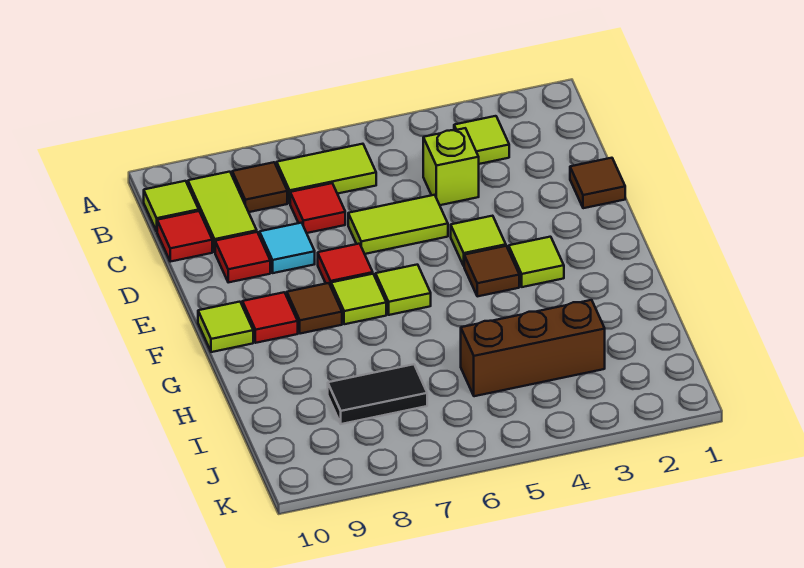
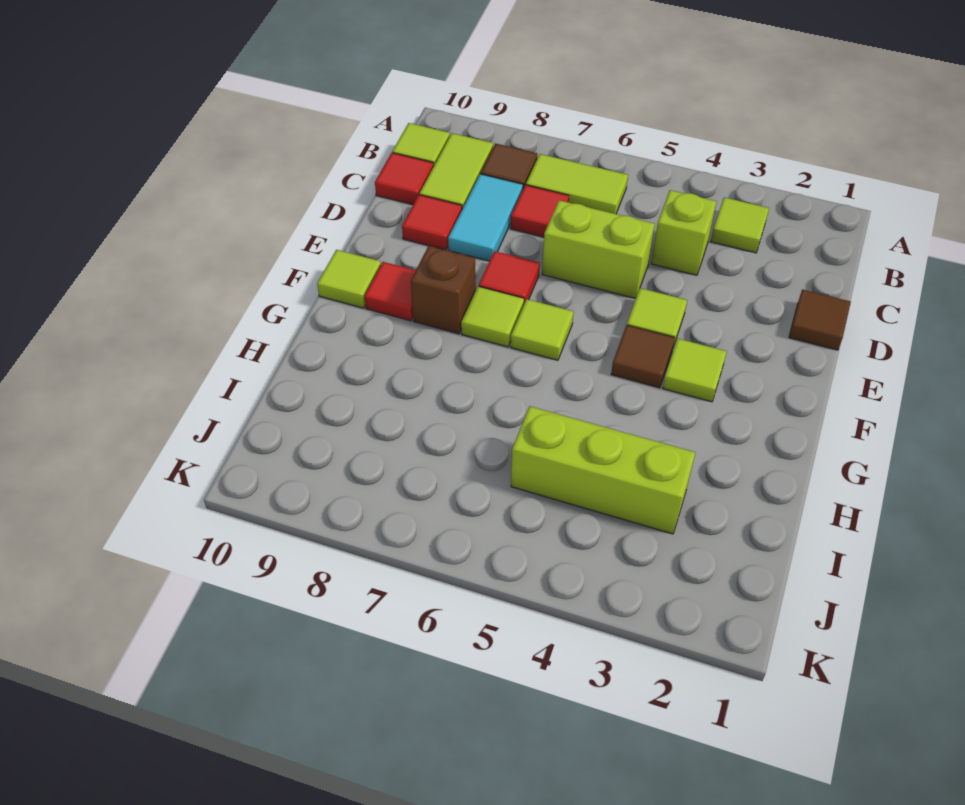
lime 1x2 tile [348,195,448,254] -> lime 1x2 brick [542,200,655,299]
cyan 1x1 tile [260,223,315,273] -> cyan 1x2 tile [448,174,523,261]
brown 1x1 tile [287,283,342,334] -> brown 1x1 brick [411,246,476,334]
brown 1x3 brick [461,300,605,396] -> lime 1x3 brick [511,406,695,534]
black 1x2 tile [328,364,427,424] -> none

